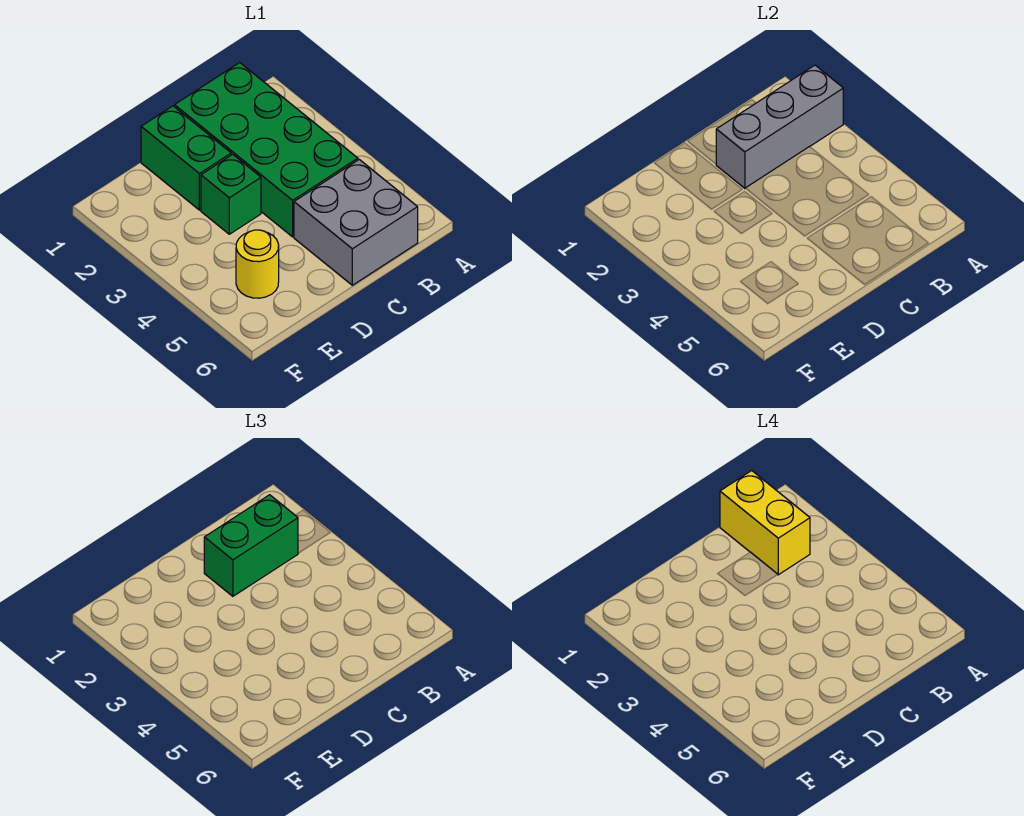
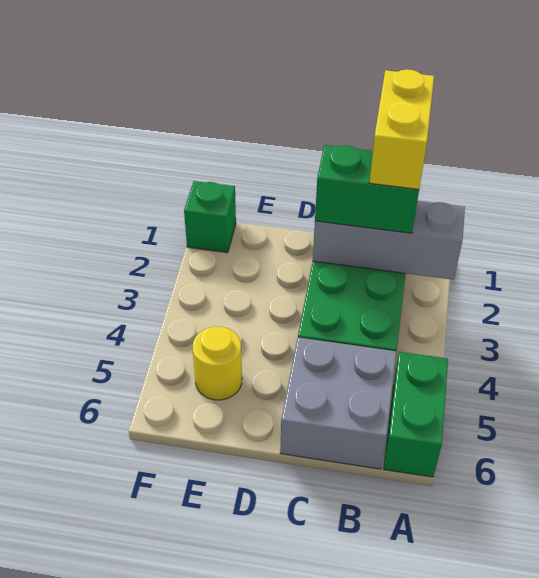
green 1x2 brick [141,106,231,210] -> green 1x2 brick moved to [384,352,448,477]
green 1x1 brick [201,154,261,234] -> green 1x1 brick moved to [184,181,236,253]

